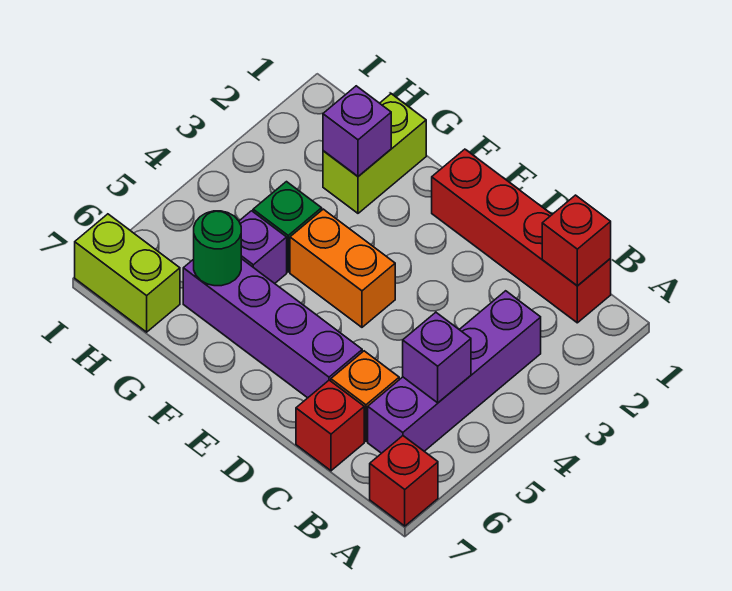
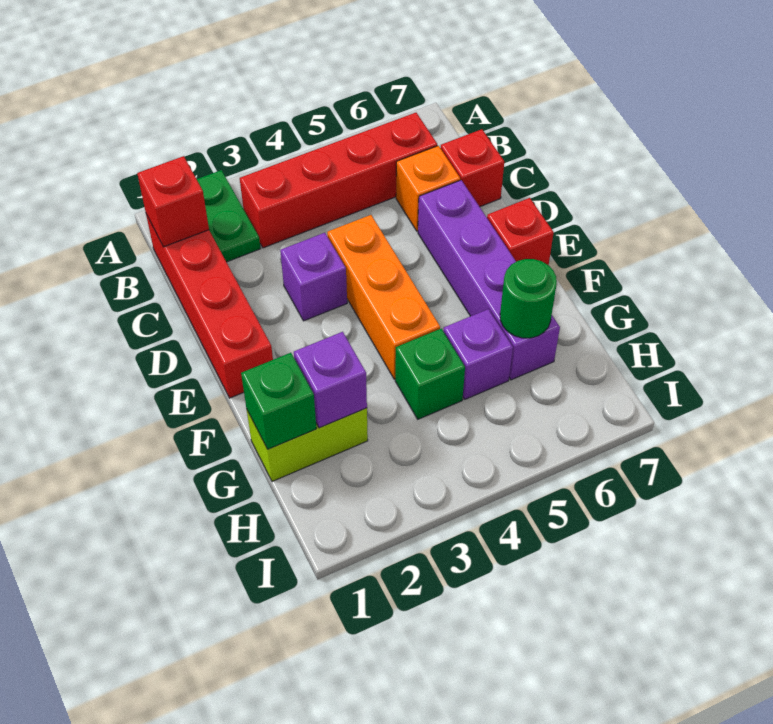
none -> green 1x2 plate [197,170,261,262]
red 1x1 brick [370,436,438,526] -> red 1x1 brick moved to [487,198,554,265]
purple 1x4 brick [368,291,541,453] -> red 1x4 brick [240,113,437,248]
purple 1x1 brick [403,312,471,403] -> purple 1x1 brick moved to [280,233,347,321]
orange 1x2 brick [290,209,395,327] -> orange 1x3 brick [327,215,440,379]
none -> green 1x1 brick [241,353,316,449]
lime 1x2 brick [75,214,180,332] -> none

